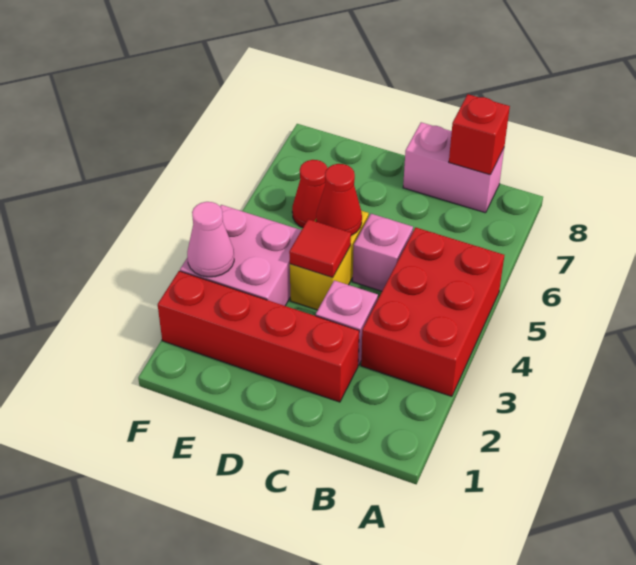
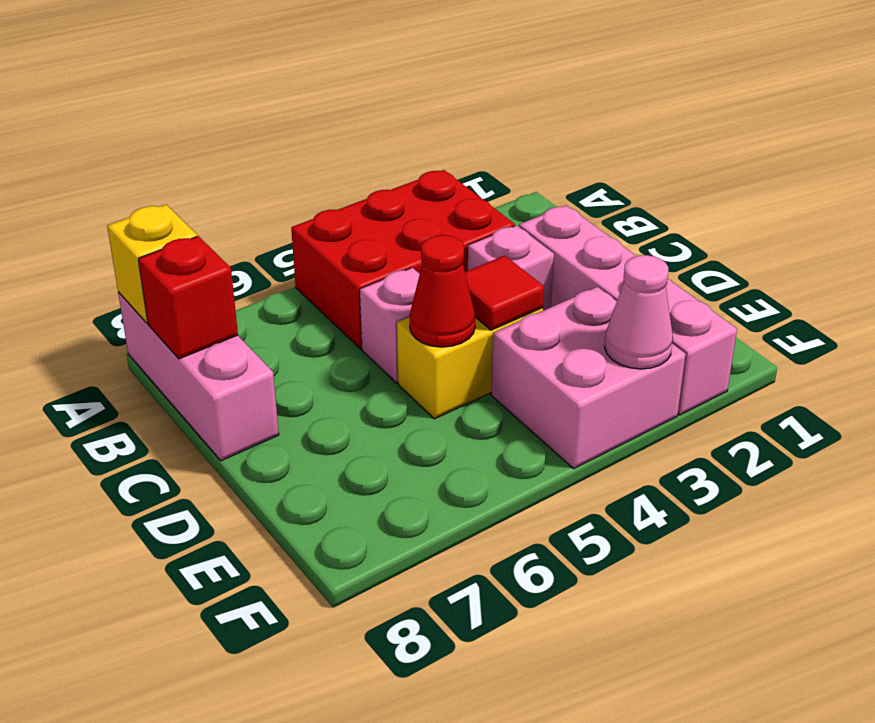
none -> yellow 1x1 brick [107,205,197,323]
pink 1x2 brick [403,122,504,213] -> pink 1x3 brick [118,292,279,461]
red 1x4 brick [158,271,359,402] -> pink 1x4 brick [519,205,737,415]
red 1x1 cone [292,160,328,228] -> none

